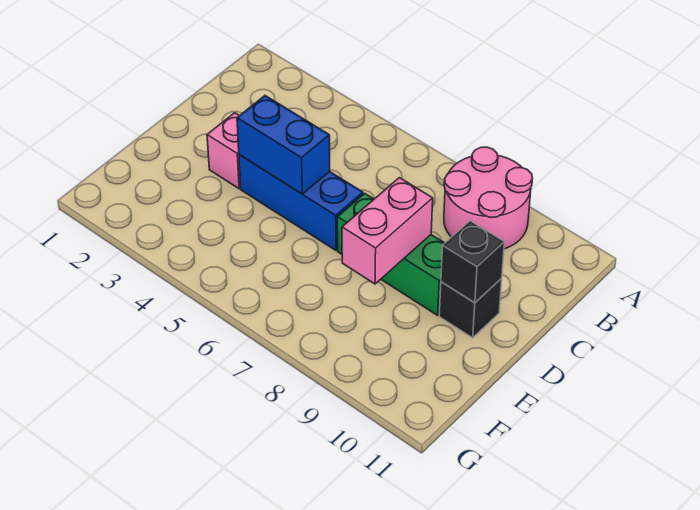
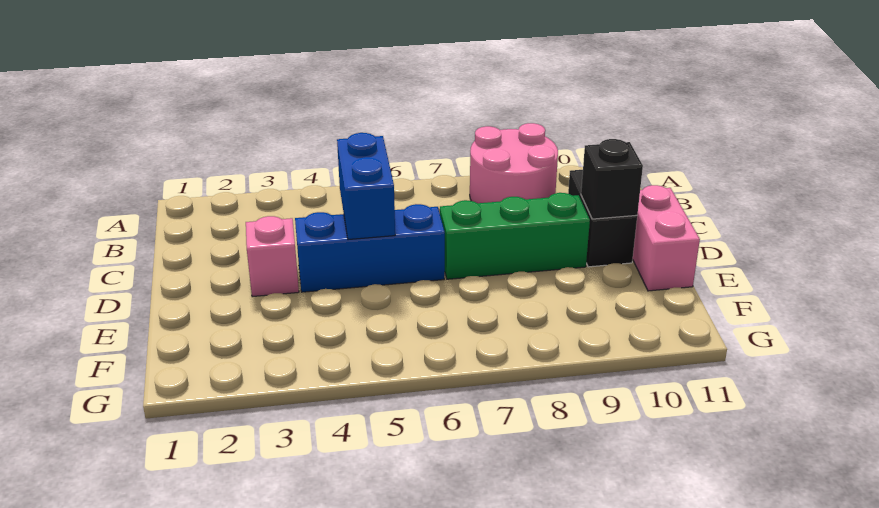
blue 1x2 brick [237,96,330,194] -> blue 1x2 brick turned to [337,133,395,240]
pink 1x2 brick [342,178,433,284] -> pink 1x2 brick moved to [633,185,700,291]
black 1x1 brick [439,278,502,338] -> black 1x2 brick [568,170,637,267]

